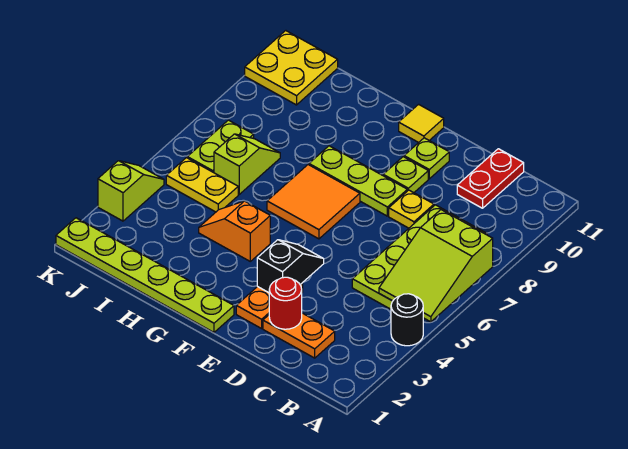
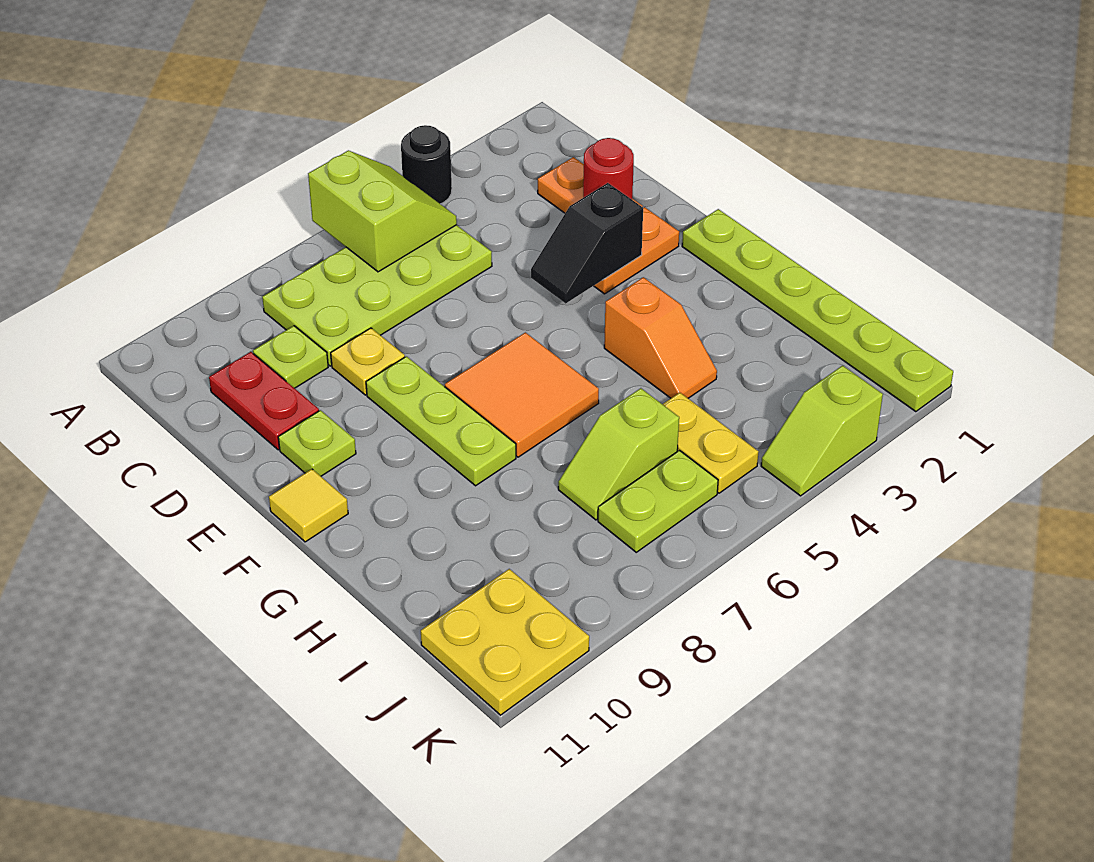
lime 2x3 slope [379,210,493,322] -> lime 2x2 slope [308,151,457,272]
red 1x2 plate [457,149,524,208] -> red 1x2 plate turned to [209,352,319,450]
lime 1x1 plate [383,157,428,193] -> lime 1x1 plate moved to [253,326,328,388]

